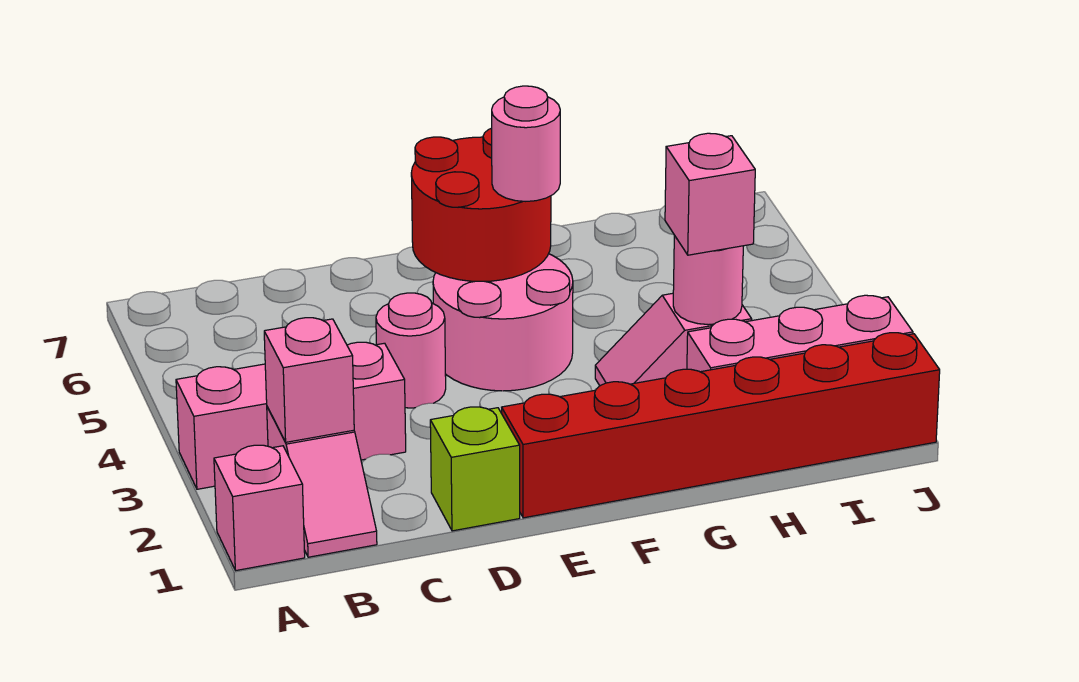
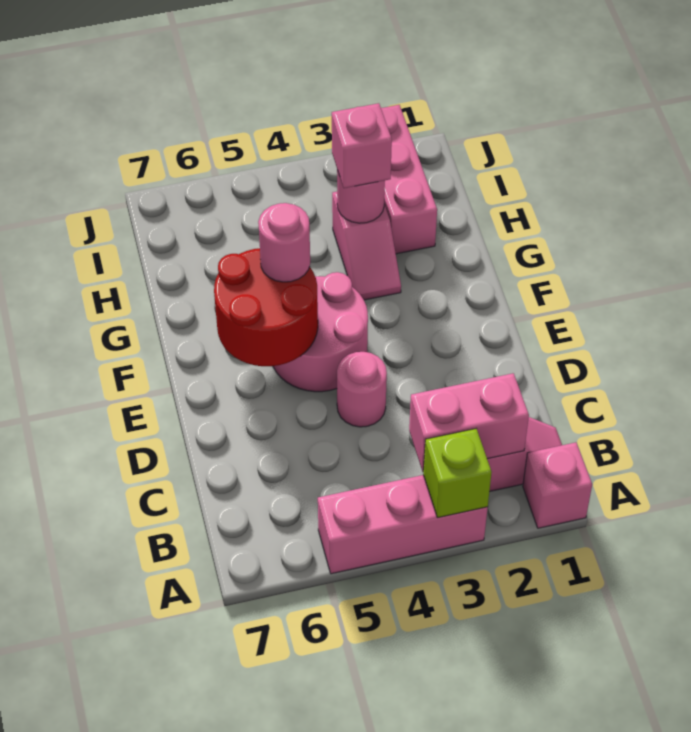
pink 1x3 brick [176,342,406,489] -> pink 1x3 brick turned to [318,475,488,574]
pink 1x1 brick [264,318,354,442] -> pink 1x2 brick [409,373,529,472]
lime 1x1 brick [430,407,520,531] -> lime 1x1 brick moved to [423,429,492,518]
red 1x6 brick [502,333,940,518] -> none

